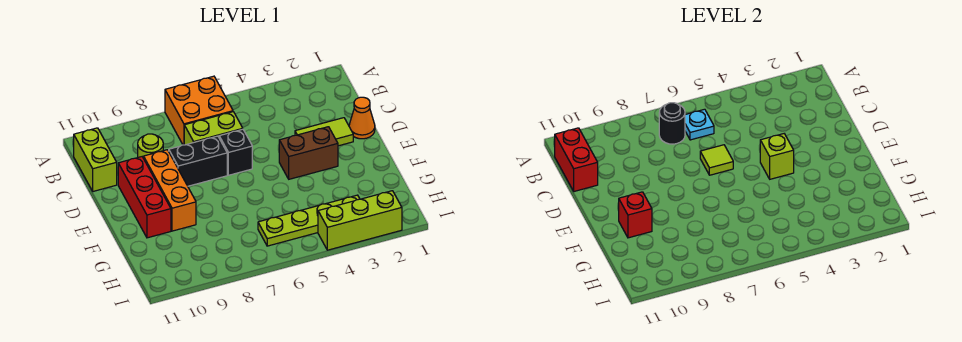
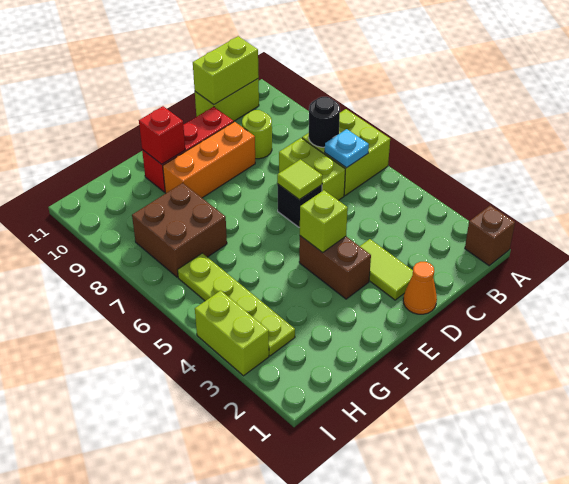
none -> brown 1x1 brick [465,206,515,266]
orange 2x2 brick [165,76,233,145] -> lime 2x2 brick [302,109,390,195]
red 1x2 brick [555,128,598,191] -> lime 1x2 brick [193,36,259,105]
black 1x2 brick [169,136,227,186] -> none
none -> brown 2x2 brick [132,183,227,277]
lime 1x3 brick [318,191,402,250] -> lime 1x2 brick [195,290,269,376]

